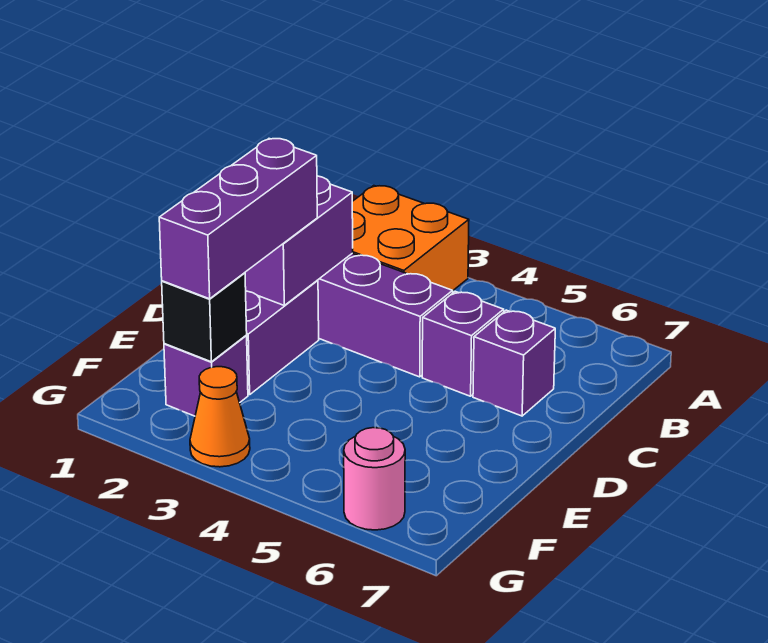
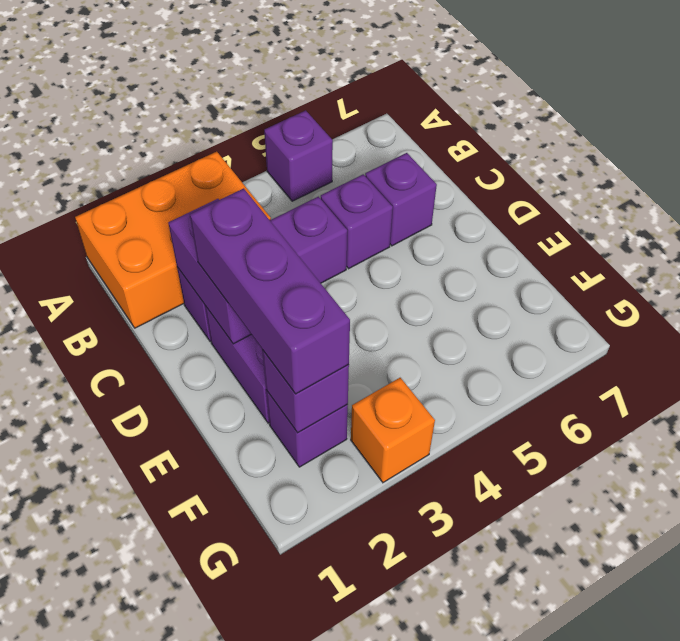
orange 2x2 brick [352,186,469,291] -> orange 2x3 brick [75,152,271,328]
none -> purple 1x1 brick [264,110,333,201]
black 1x1 brick [162,273,247,362] -> purple 1x1 brick [262,350,349,433]
orange 1x1 cone [190,367,250,467] -> orange 1x1 brick [351,378,435,483]
pink 1x1 round brick [344,428,405,530] -> none

